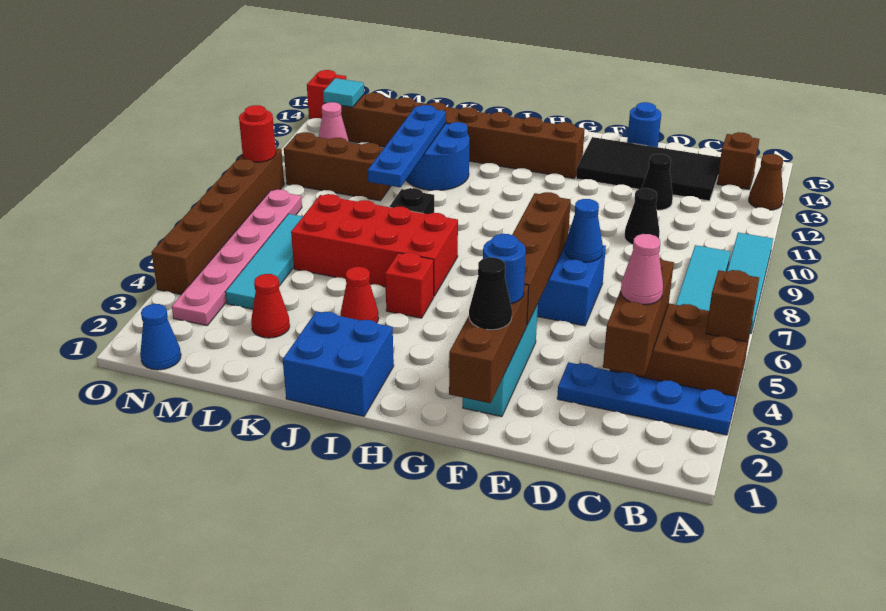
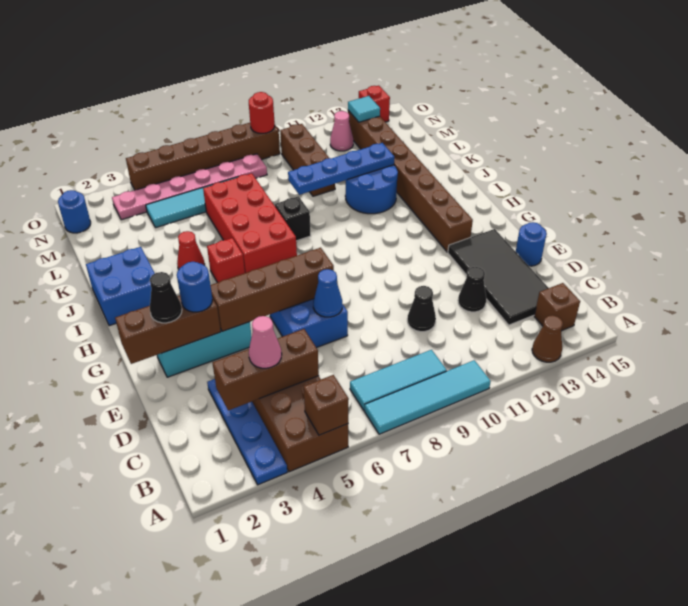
red 1x1 cone [251,274,290,338] -> none
blue 1x1 cone [140,304,181,370] -> blue 1x1 round brick [58,190,91,233]

